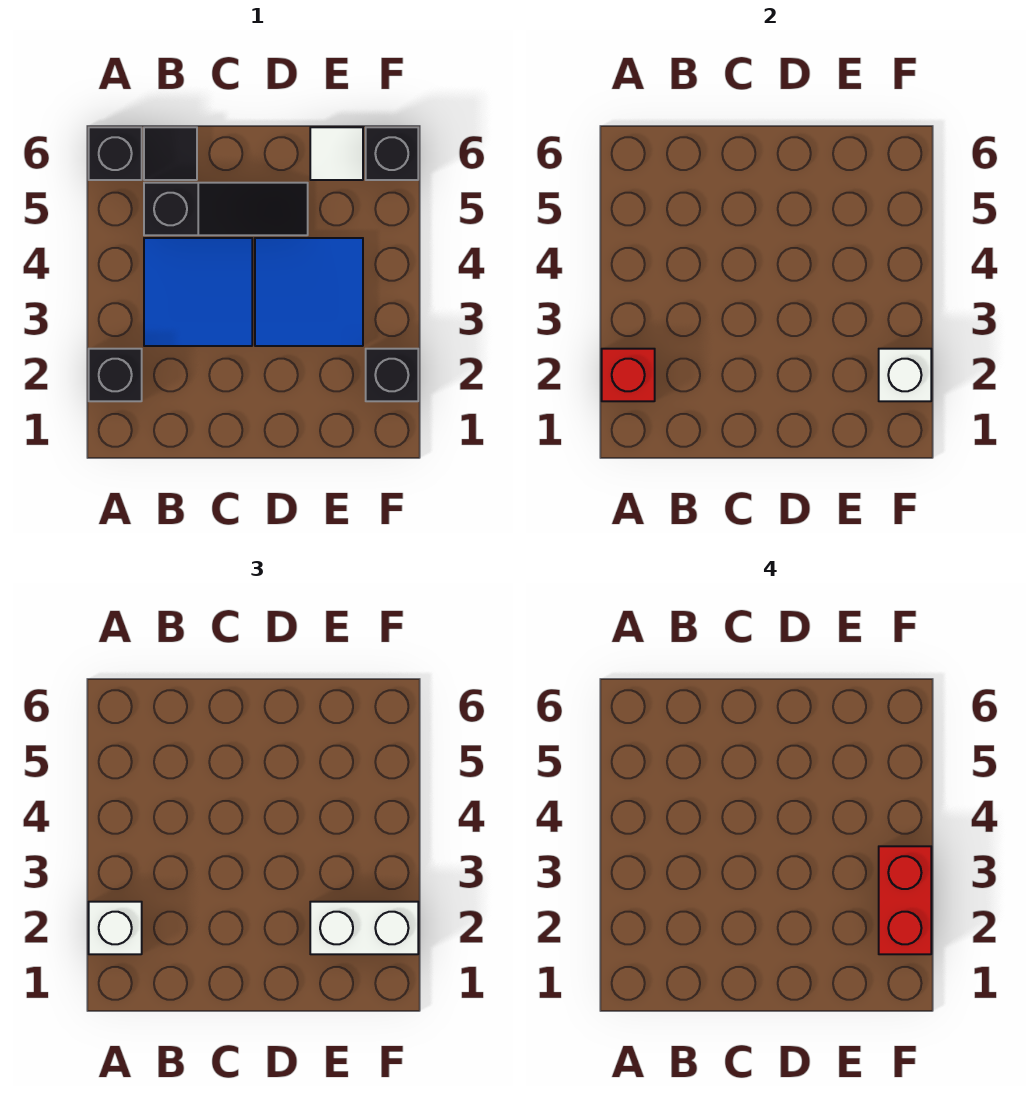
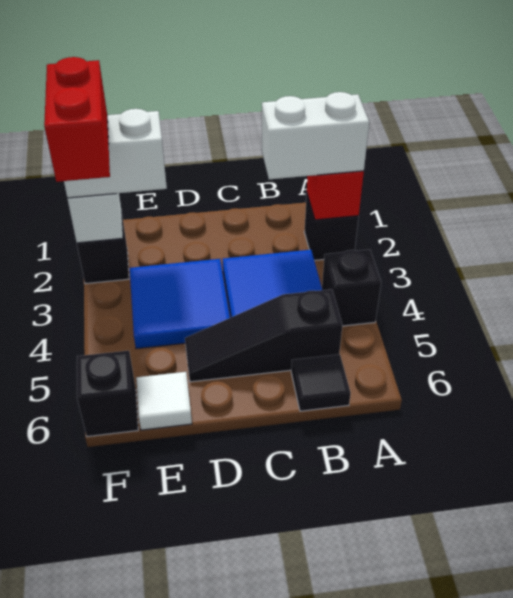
white 1x1 brick [89,902,142,954] -> white 1x2 brick [262,92,369,179]
black 1x1 brick [89,127,142,180] -> black 1x1 brick moved to [322,250,381,326]

